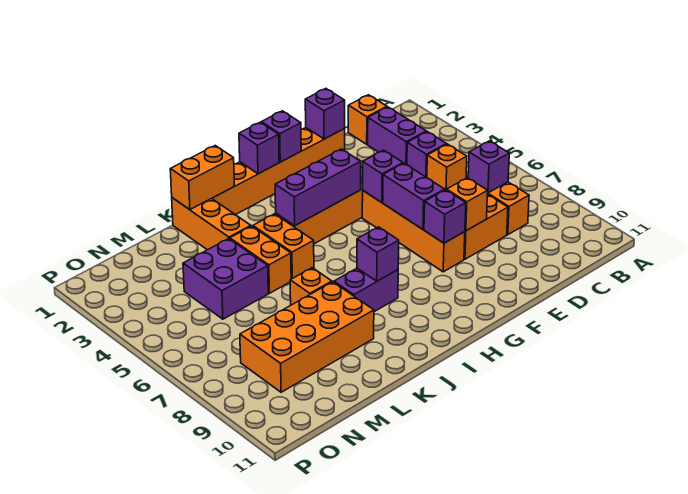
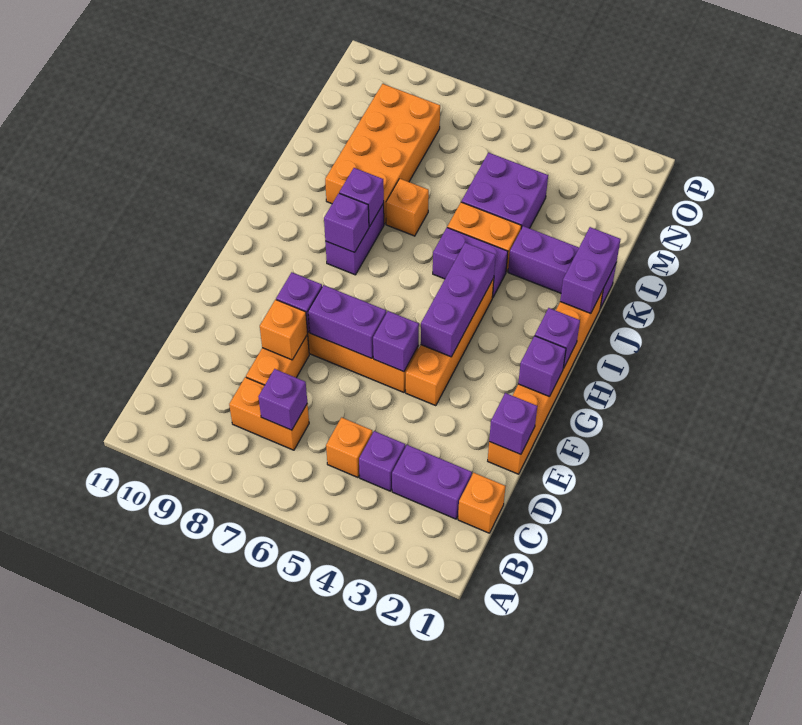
orange 1x2 brick [170,146,234,210] -> purple 1x2 brick [560,227,621,313]
orange 1x2 brick [253,214,314,279] -> purple 1x2 brick [433,228,508,298]
none -> purple 1x1 brick [339,168,384,227]
orange 1x3 brick [172,198,251,250] -> purple 1x3 brick [508,226,616,308]

